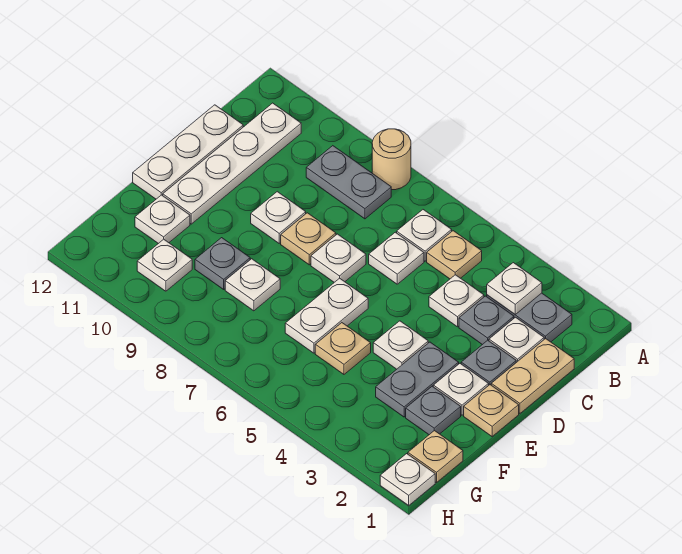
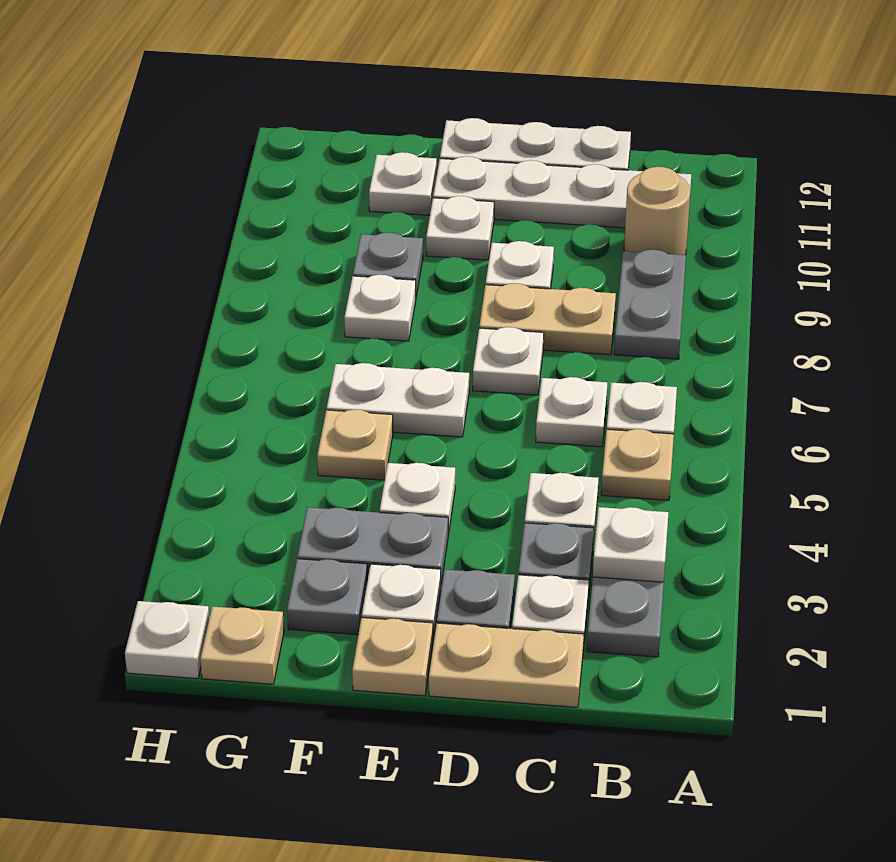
tan 1x1 round brick [372,129,411,190] -> tan 1x1 round brick moved to [624,167,690,255]
tan 1x1 plate [281,213,336,265] -> tan 1x2 plate [479,283,616,355]
white 1x1 plate [137,239,192,291] -> white 1x1 plate moved to [426,196,494,260]

